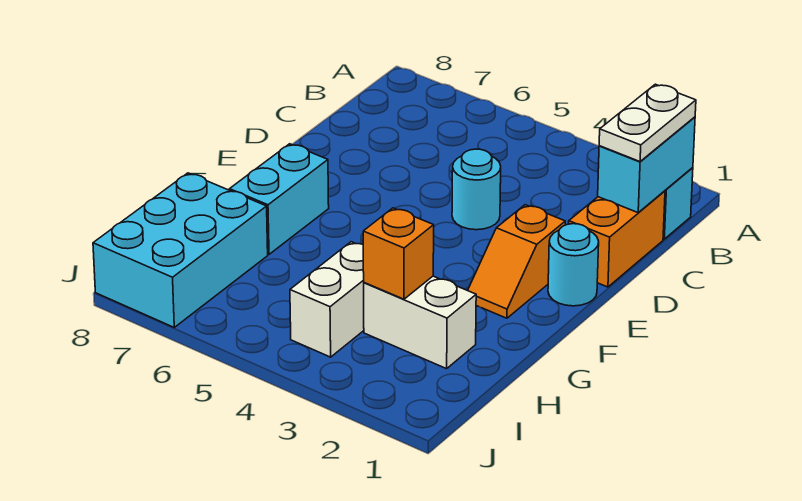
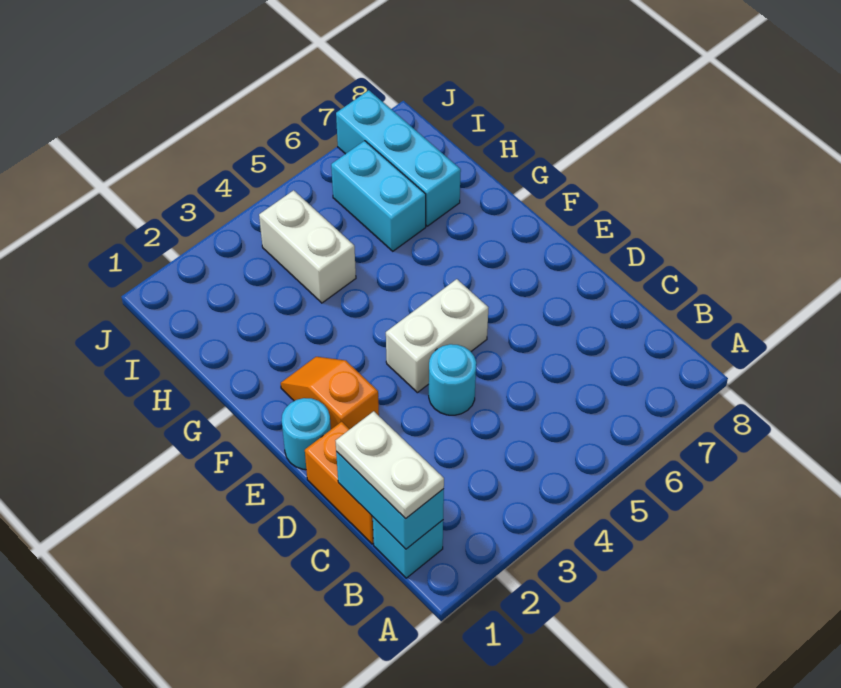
cyan 1x2 brick [230,144,329,254] -> cyan 1x2 brick moved to [331,141,426,251]
white 1x2 brick [364,276,476,369] -> white 1x2 brick moved to [386,279,488,393]
orange 1x1 brick [363,208,434,299] -> none
cyan 2x3 brick [93,173,268,327] -> cyan 1x3 brick [336,90,461,226]

